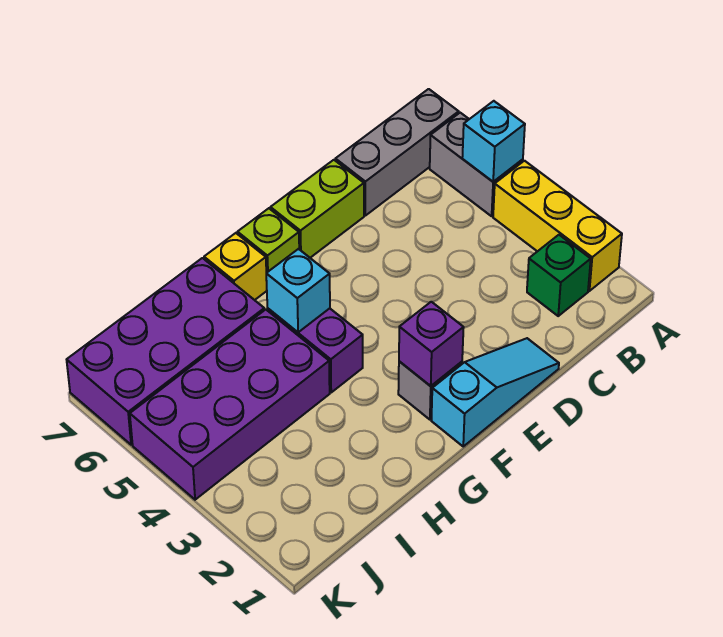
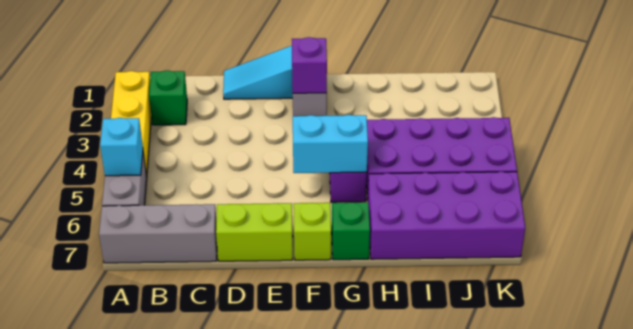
cyan 1x1 brick [266,249,330,332] -> cyan 1x2 brick [293,115,368,173]
yellow 1x1 brick [204,233,267,300] -> green 1x1 brick [332,202,370,260]

